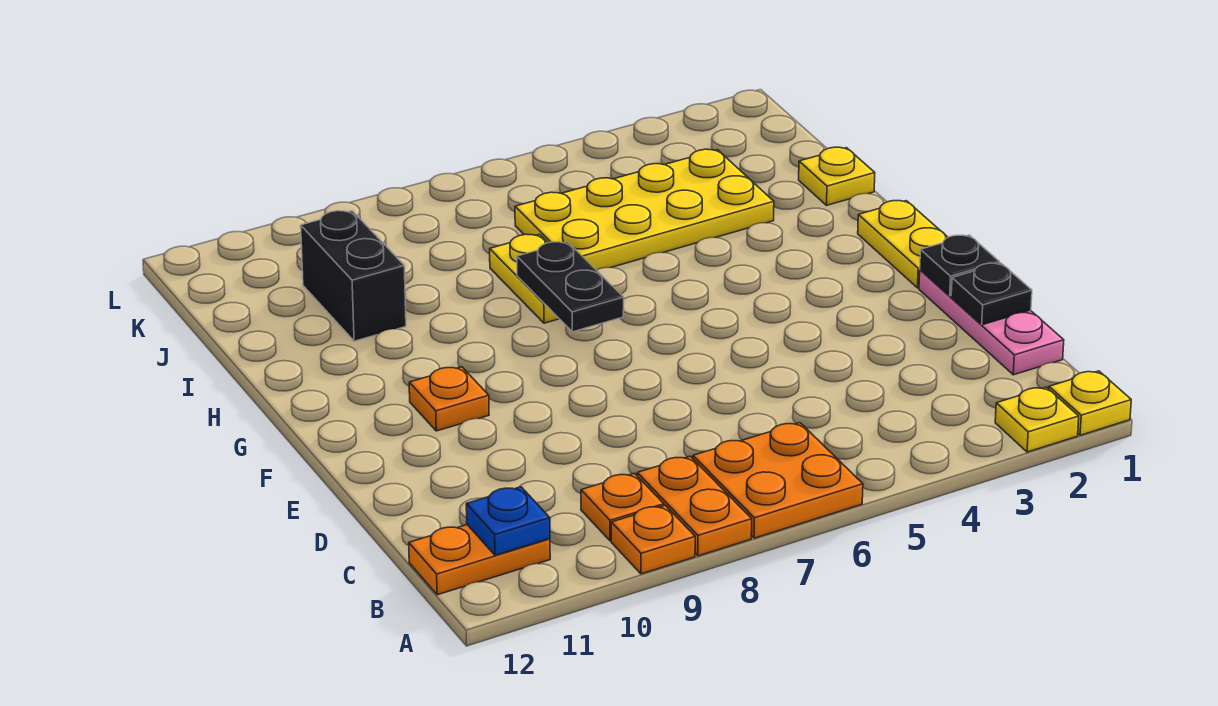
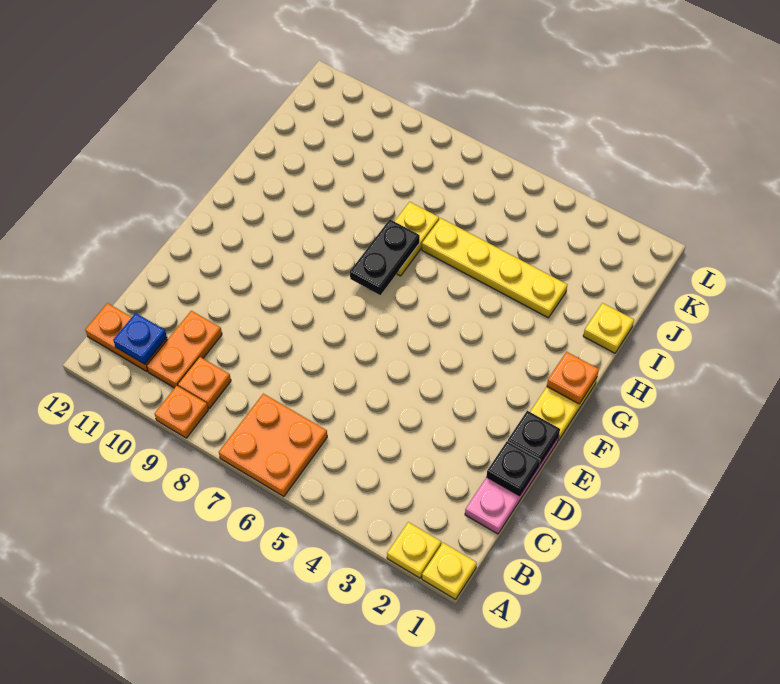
orange 1x2 plate [637,456,752,556] -> orange 1x2 plate moved to [147,311,222,388]
orange 1x1 plate [409,367,489,431] -> orange 1x1 plate moved to [547,352,599,404]
yellow 2x4 plate [515,149,774,270] -> yellow 1x4 plate [422,218,567,318]
black 1x2 brick [301,211,406,341] -> none

